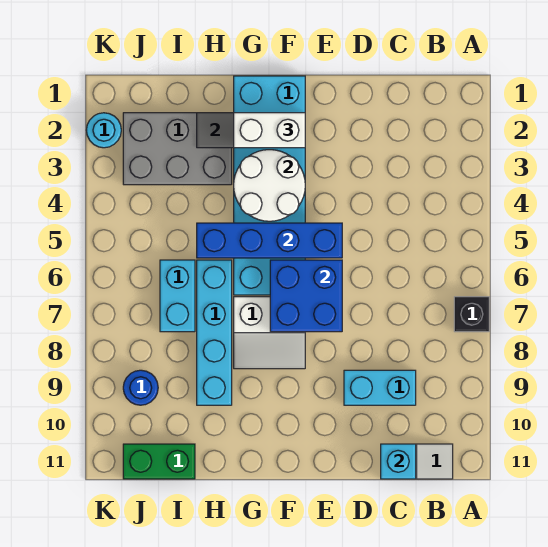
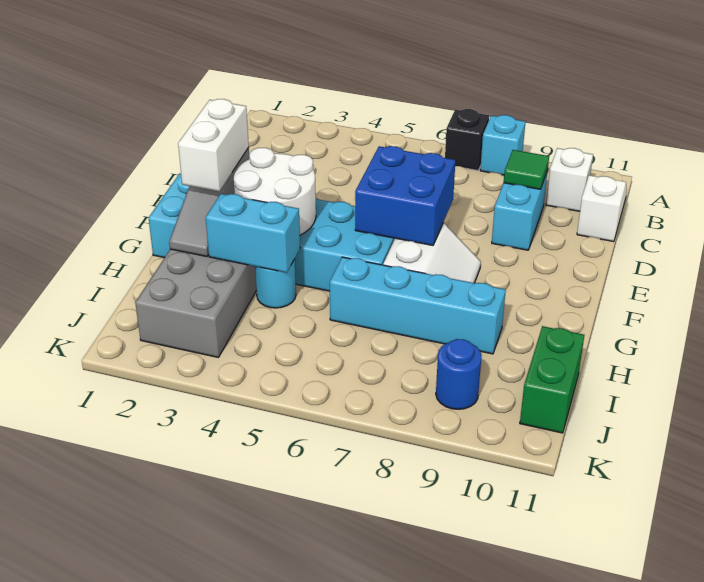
none -> white 1x1 brick [546,148,593,211]
none -> green 1x1 tile [504,150,549,189]
cyan 1x1 brick [381,444,416,479] -> cyan 1x1 brick moved to [480,115,525,175]
blue 1x4 brick [197,223,342,258] -> none
cyan 1x2 brick [160,260,195,332] -> cyan 1x2 brick moved to [206,194,300,273]
cyan 1x1 round brick [86,113,121,148] -> cyan 1x1 round brick moved to [255,259,296,308]

